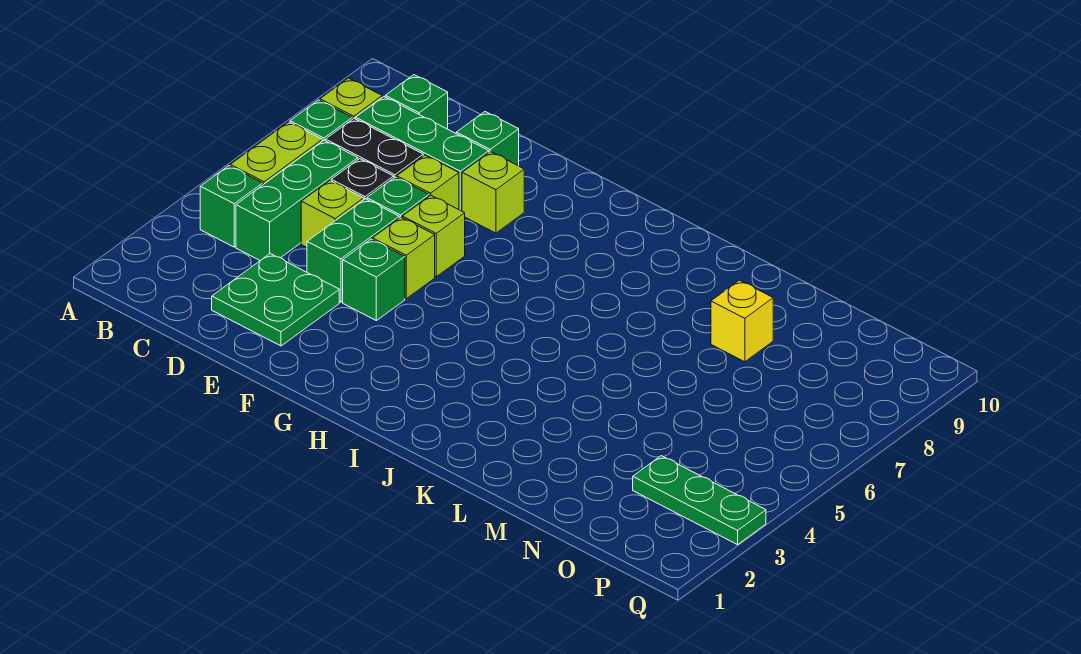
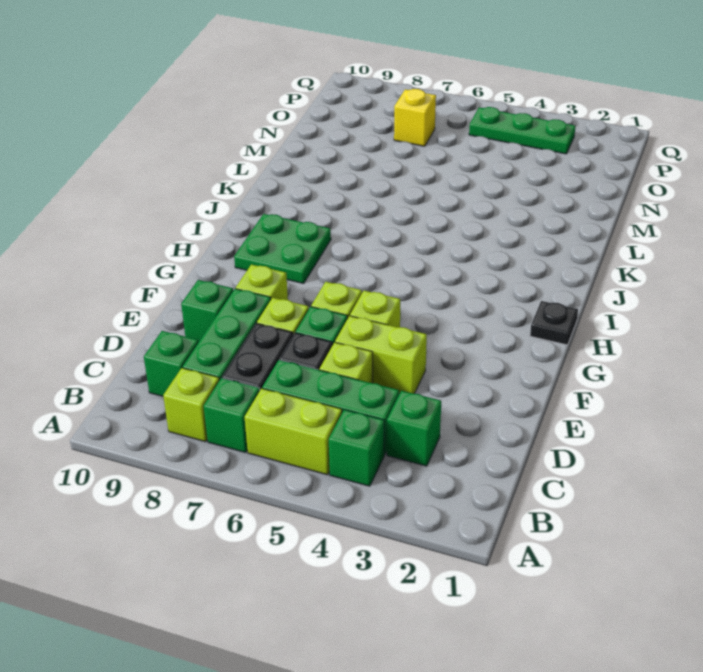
green 2x2 plate [212,254,339,346] -> green 2x2 plate moved to [234,214,331,284]
green 1x2 brick [307,199,399,302] -> lime 1x2 brick [335,316,427,394]
green 1x1 brick [343,239,405,321] -> green 1x1 brick moved to [387,391,441,466]
none -> black 1x1 plate [530,301,578,345]
yellow 1x1 brick [711,280,773,362] -> yellow 1x1 brick moved to [394,89,436,146]
green 1x3 plate [633,456,766,545] -> green 1x3 plate turned to [469,107,575,154]

